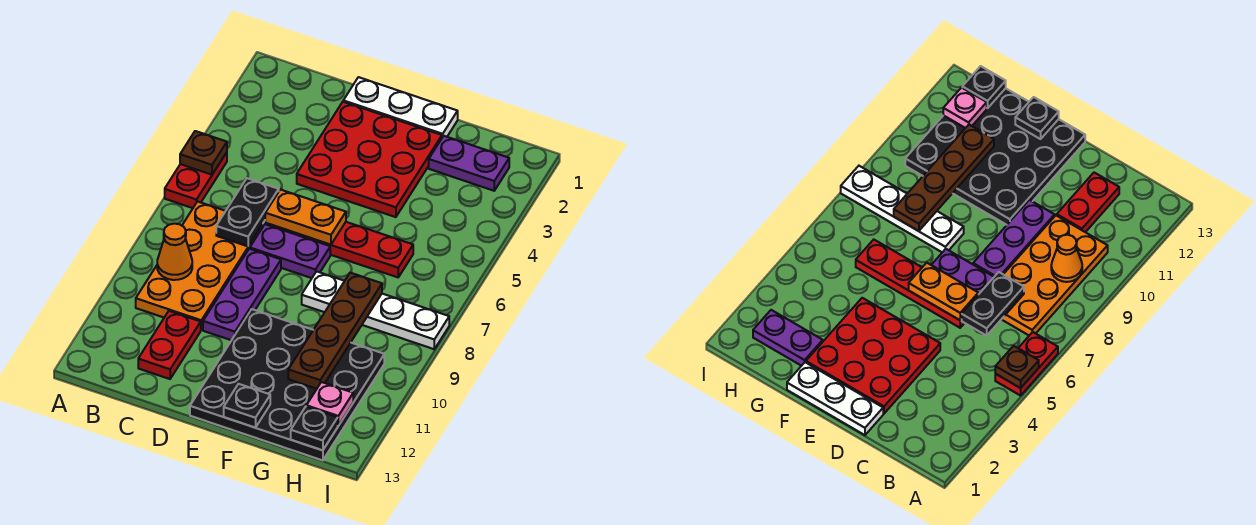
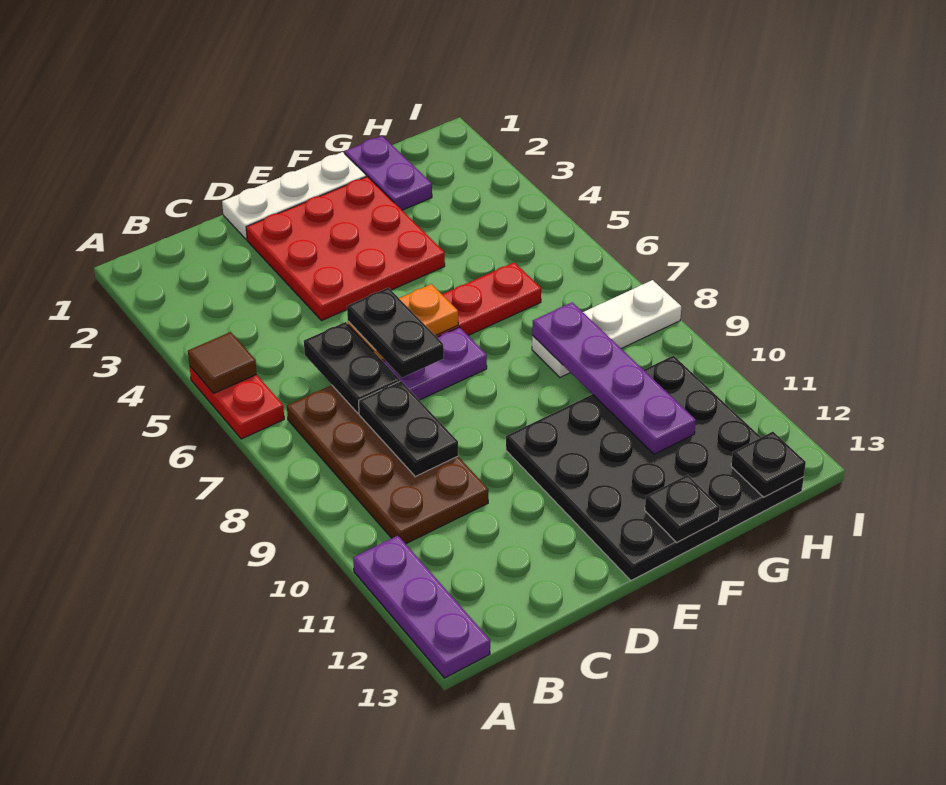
brown 1x1 plate [180,131,227,175] -> brown 1x1 tile [188,332,257,393]
orange 2x4 plate [136,202,263,330] -> brown 2x4 plate [287,385,488,544]
orange 1x1 cone [157,224,192,280] -> none
none -> black 1x2 plate [359,381,458,476]
red 1x2 plate [138,311,201,379] -> none
none -> black 1x2 plate [347,288,444,378]
purple 1x3 plate [203,249,281,340] -> purple 1x3 plate moved to [353,536,490,678]
white 1x4 plate [302,271,449,349] -> white 1x3 plate [532,280,681,377]
purple 1x2 plate [429,136,509,191] -> purple 1x2 plate turned to [345,136,432,210]
brown 1x4 plate [288,273,382,389] -> purple 1x4 plate [532,302,696,454]
pink 1x1 plate [306,382,353,426] -> none

